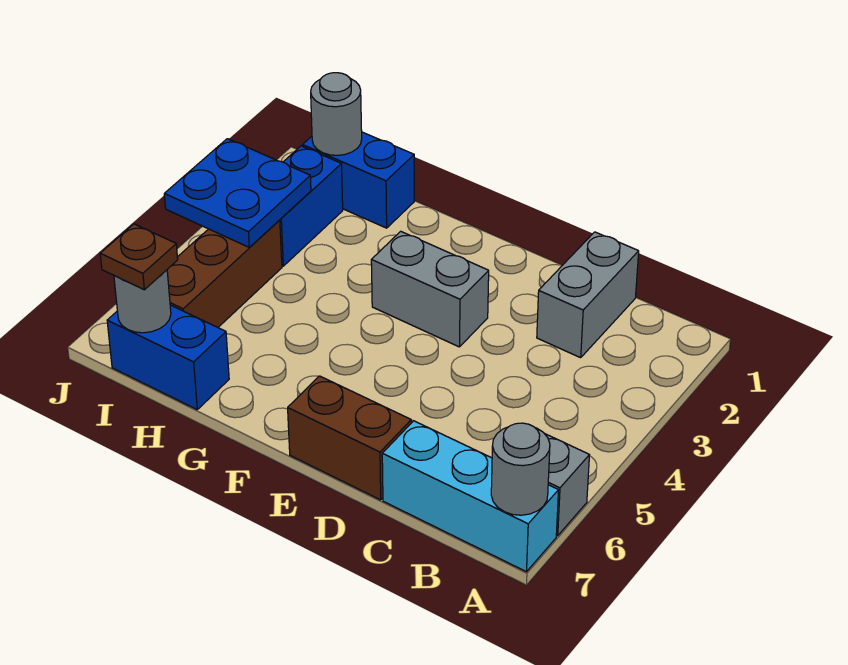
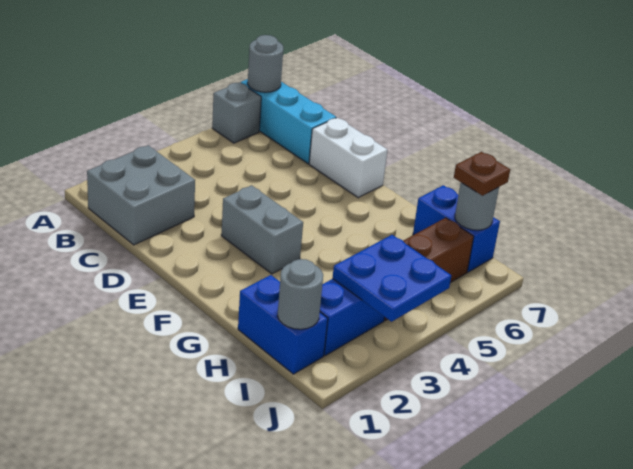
grey 1x2 brick [537,232,639,358] -> grey 2x2 brick [87,145,195,245]
brown 1x2 brick [288,376,411,500] -> white 1x2 brick [309,118,387,198]

